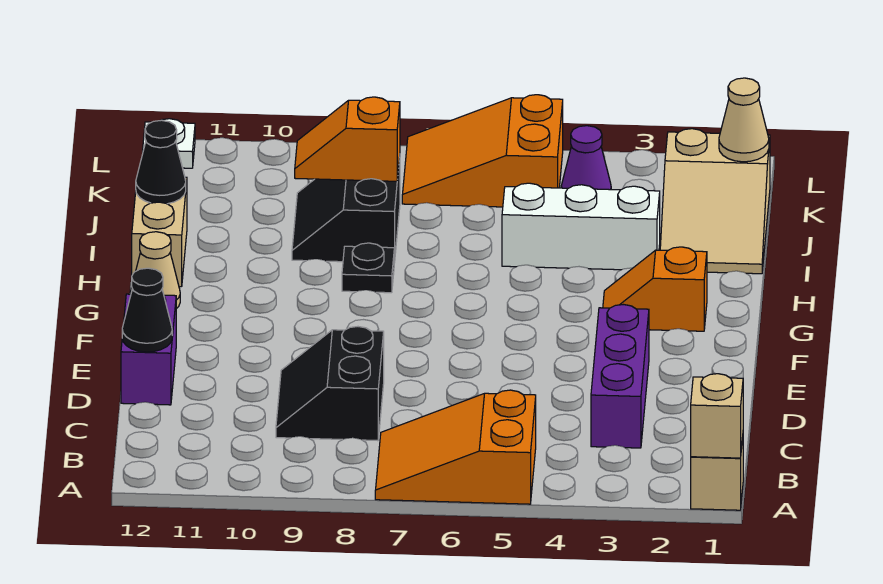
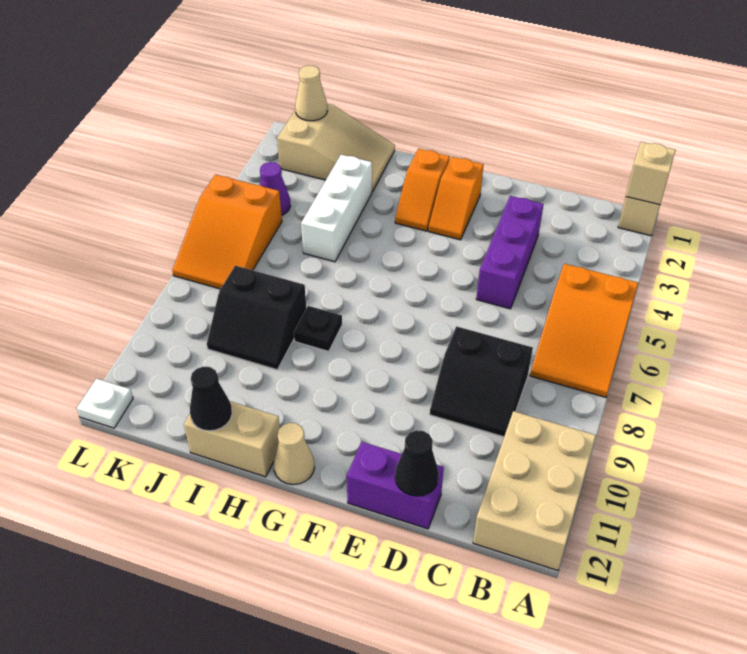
none -> tan 2x3 brick [473,411,596,571]
purple 1x3 brick [591,305,649,448] -> purple 1x3 brick turned to [476,196,544,309]
orange 1x2 slope [295,97,400,181] -> orange 1x2 slope moved to [429,157,484,240]

